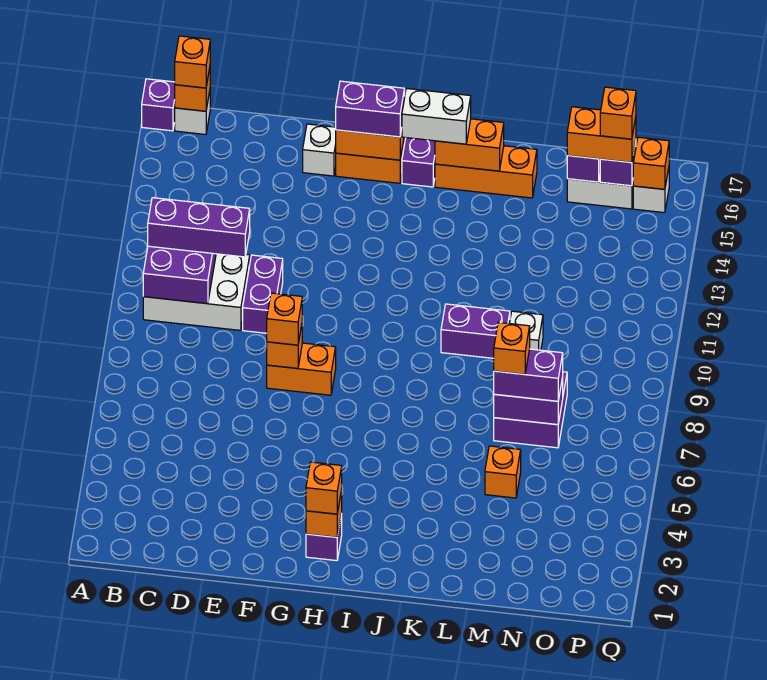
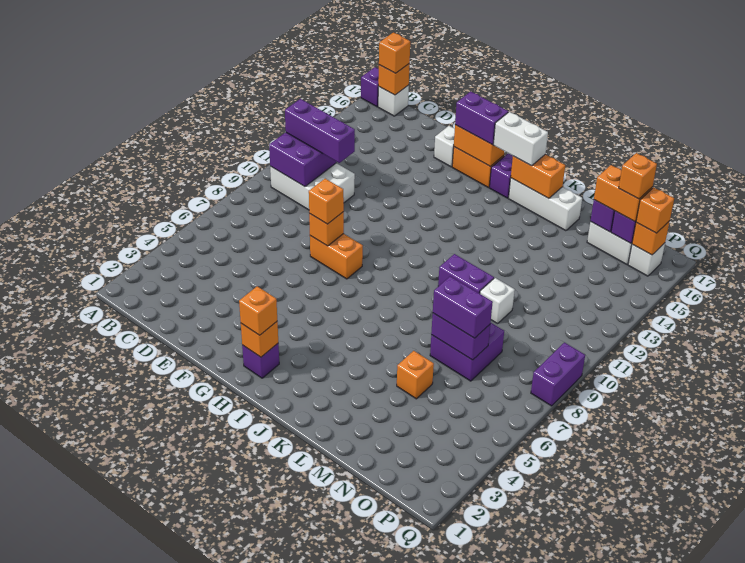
purple 1x2 brick [243,255,283,333] -> purple 1x2 brick moved to [531,342,585,406]
orange 1x3 brick [435,146,537,198] -> white 1x3 brick [508,178,582,231]
orange 1x1 brick [494,322,530,374] -> orange 1x1 brick moved to [636,187,674,233]

